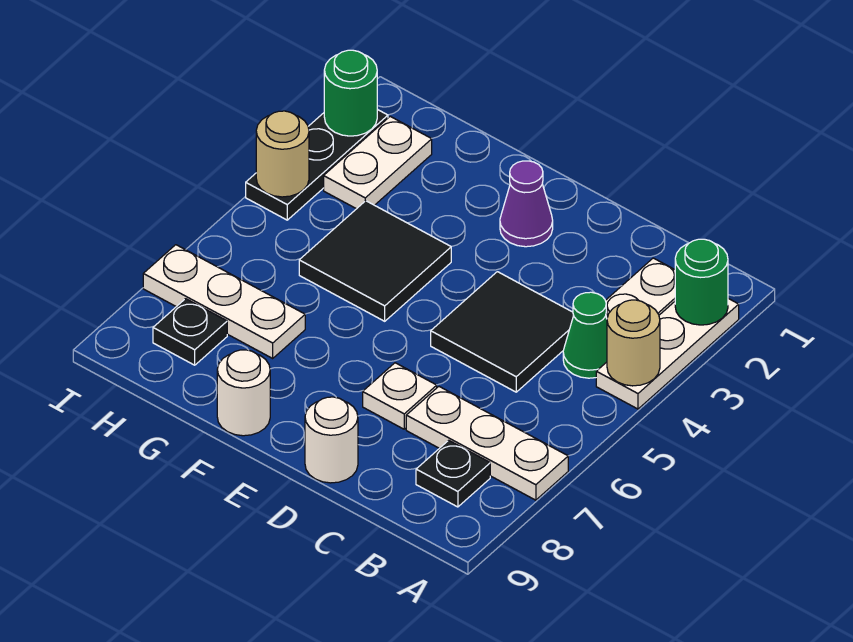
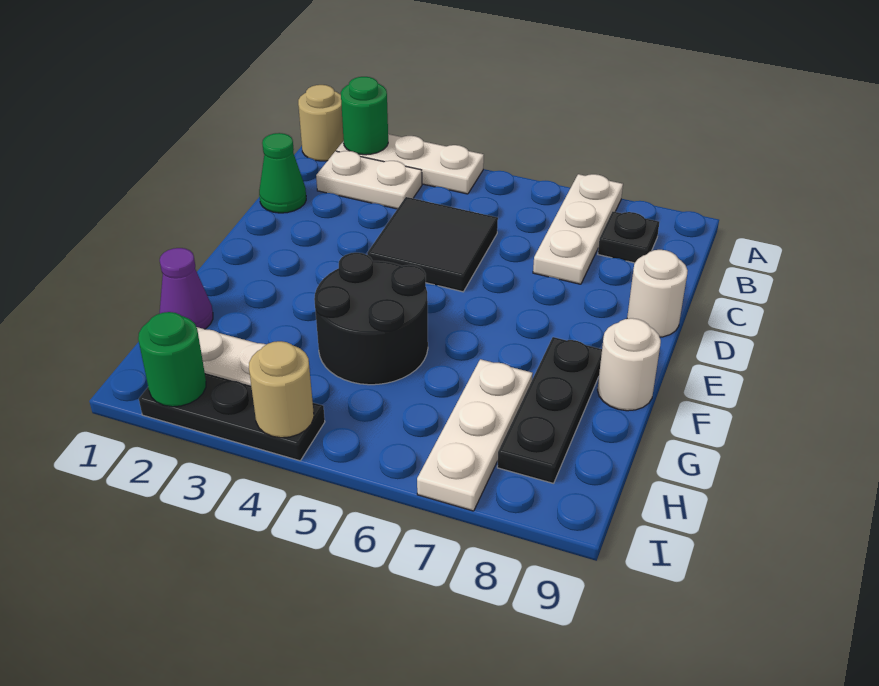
tan 1x1 round brick [607,300,660,386] -> tan 1x1 round brick moved to [298,85,344,161]
green 1x1 cone [563,292,607,378] -> green 1x1 cone moved to [259,133,306,213]
white 1x1 plate [363,363,437,429] -> none
purple 1x1 cone [500,161,553,247] -> purple 1x1 cone moved to [160,248,213,329]
black 2x2 tile [299,201,451,321] -> black 2x2 round brick [314,253,428,385]
black 1x1 plate [153,299,227,365] -> black 1x3 plate [497,337,602,483]

